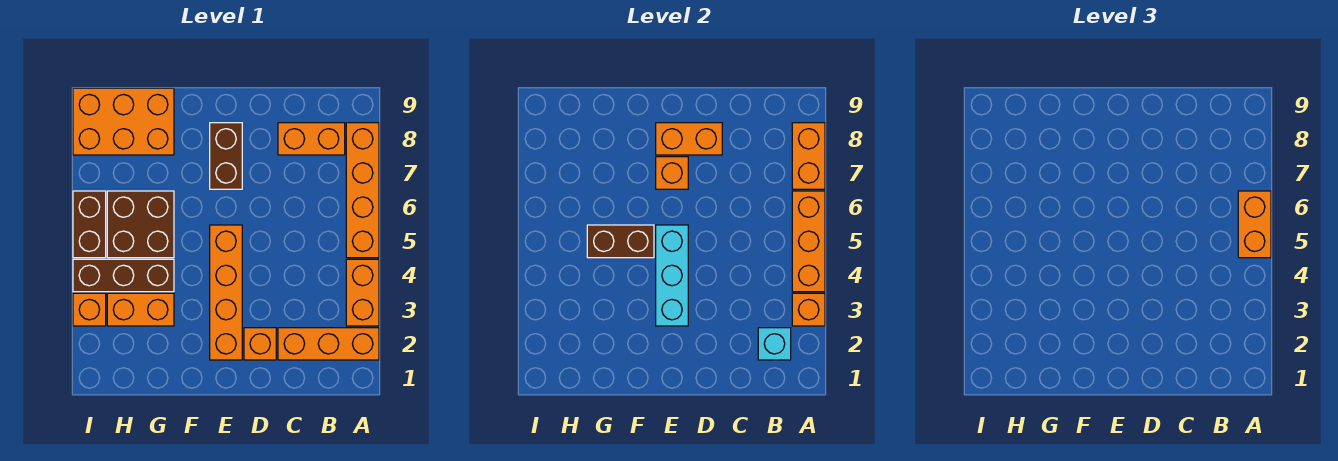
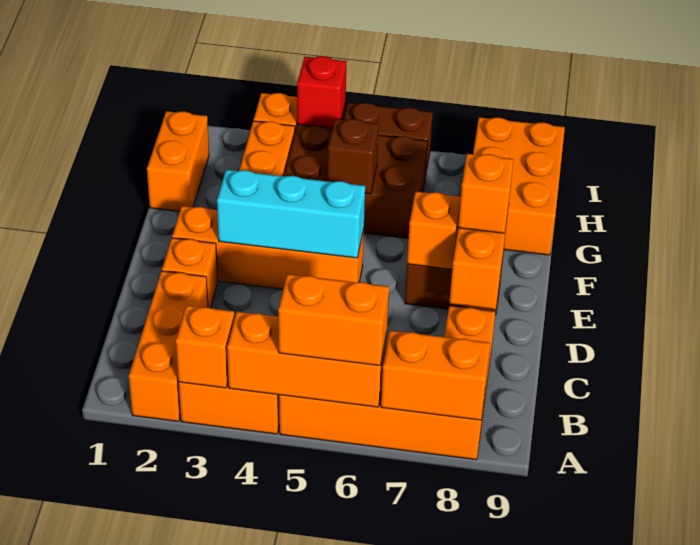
cyan 1x1 brick [758,328,791,360] -> none
none -> orange 1x1 brick [458,154,514,233]
brown 1x2 brick [587,225,654,258] -> brown 1x1 brick [327,119,378,194]
none -> orange 1x2 brick [147,111,209,211]
none -> red 1x1 brick [297,56,346,128]

